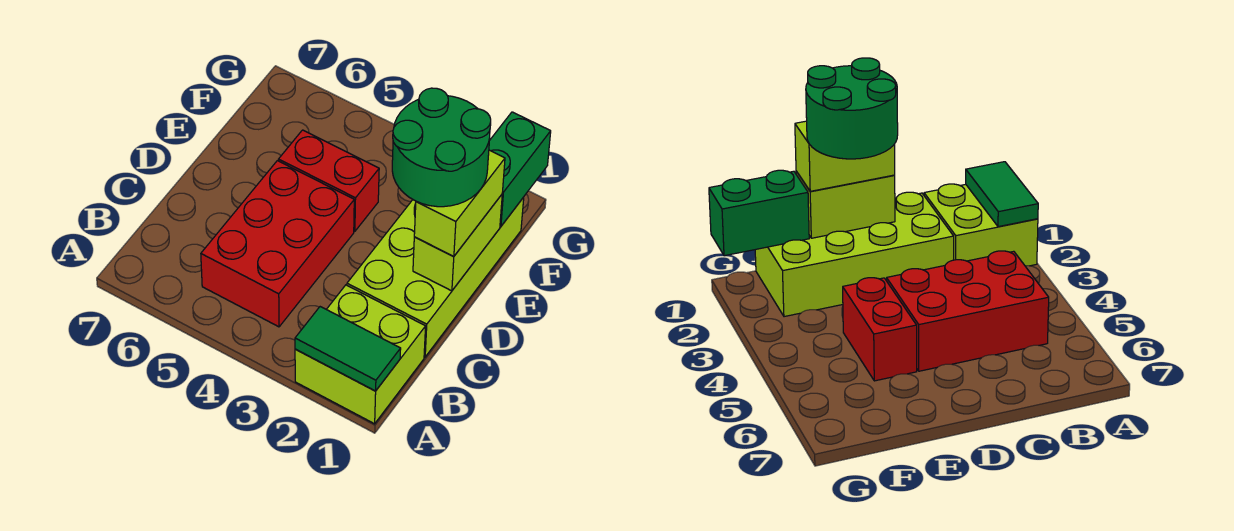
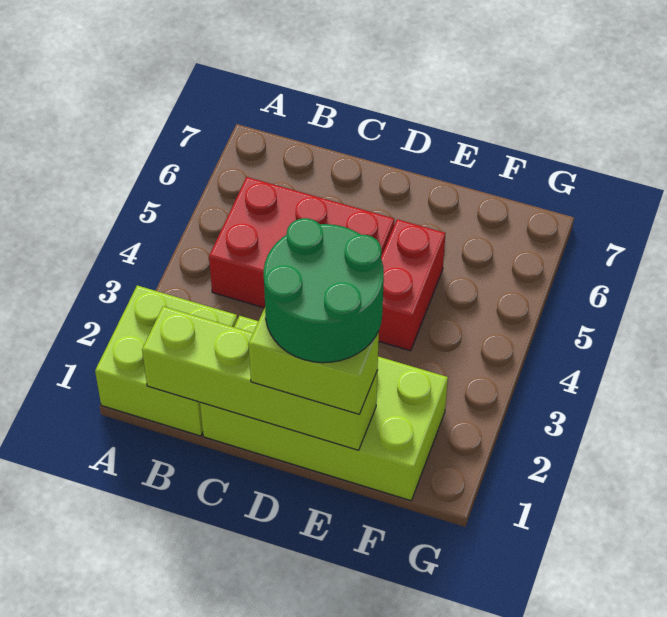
green 1x2 tile [295,307,401,391] -> none
lime 1x2 brick [413,195,502,291] -> lime 1x4 brick [142,306,378,450]
green 1x2 brick [489,112,551,226] -> none

